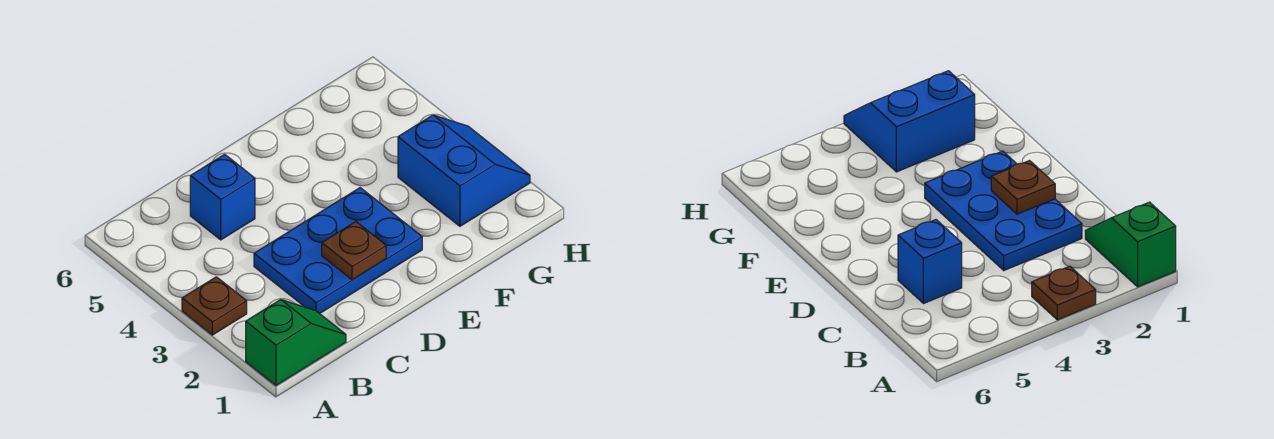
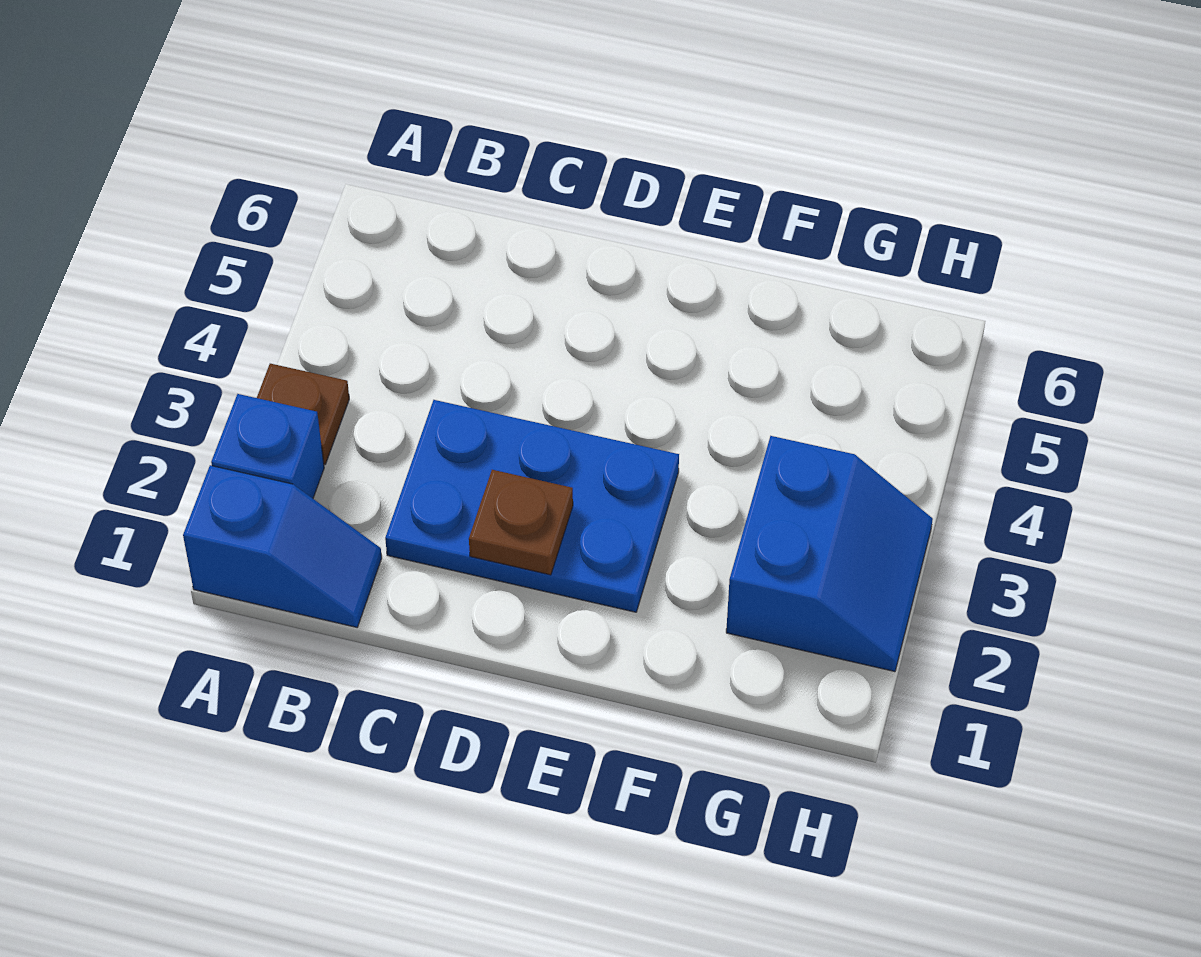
green 1x2 slope [246,300,346,385] -> blue 1x2 slope [183,465,382,627]
blue 1x1 brick [190,154,255,240] -> blue 1x1 brick moved to [211,394,324,498]

